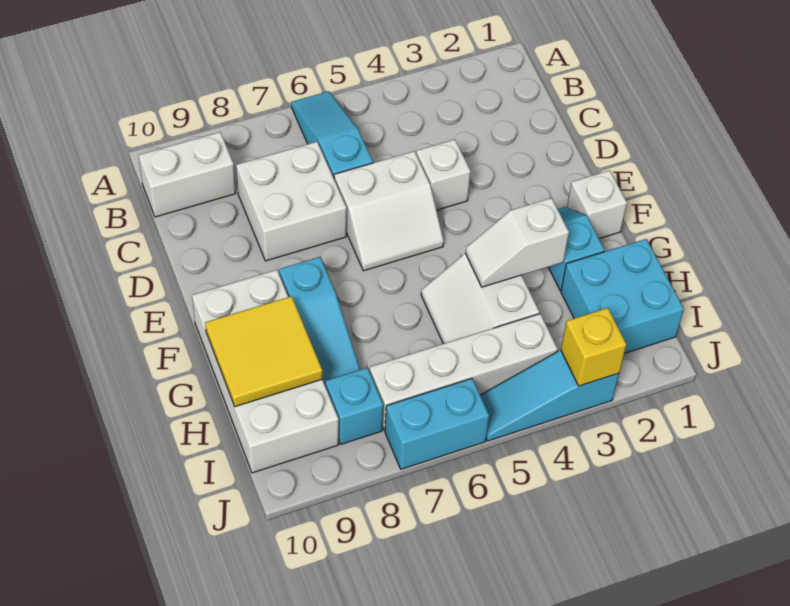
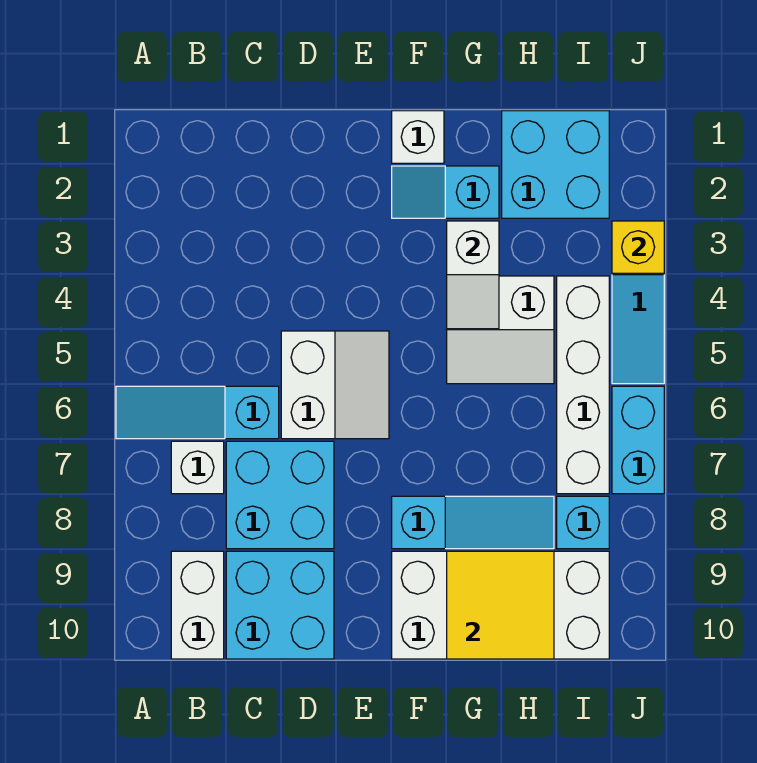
white 2x2 brick [236,142,347,261] -> cyan 2x2 brick [226,441,334,549]
none -> cyan 2x2 brick [226,551,334,659]
white 1x1 brick [416,139,471,210] -> white 1x1 brick moved to [171,441,224,494]

